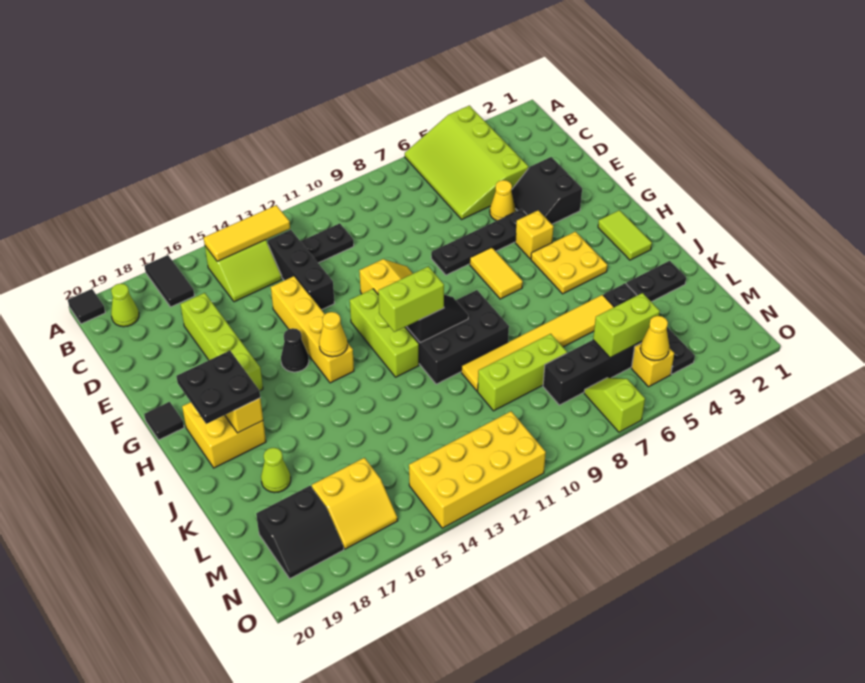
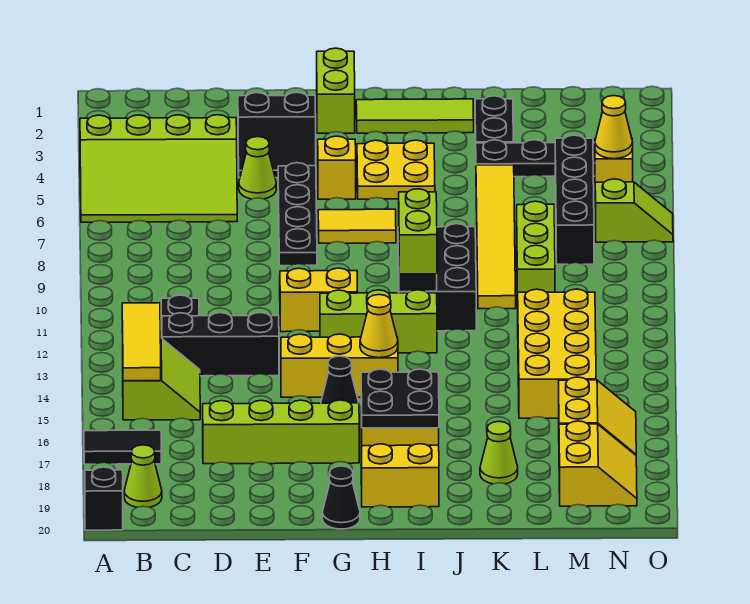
black 1x1 tile [68,289,105,324] -> black 1x1 brick [85,467,123,530]
yellow 1x1 cone [490,180,516,221] -> lime 1x1 cone [239,137,276,199]
yellow 1x4 brick [271,276,354,383] -> yellow 1x3 brick [281,334,398,397]
black 1x1 tile [144,402,184,440] -> black 1x1 cone [322,466,360,529]
lime 1x2 tile [598,210,652,260] -> lime 1x3 tile [356,99,474,133]
lime 1x2 brick [593,293,660,358] -> lime 1x2 brick moved to [317,48,355,133]
black 2x2 slope [256,486,344,579] -> yellow 2x2 slope [559,421,637,506]
lime 1x2 slope [584,378,645,432] -> lime 1x2 slope turned to [595,179,673,242]
yellow 2x4 brick [409,411,546,528] -> yellow 2x4 brick moved to [518,289,596,418]

